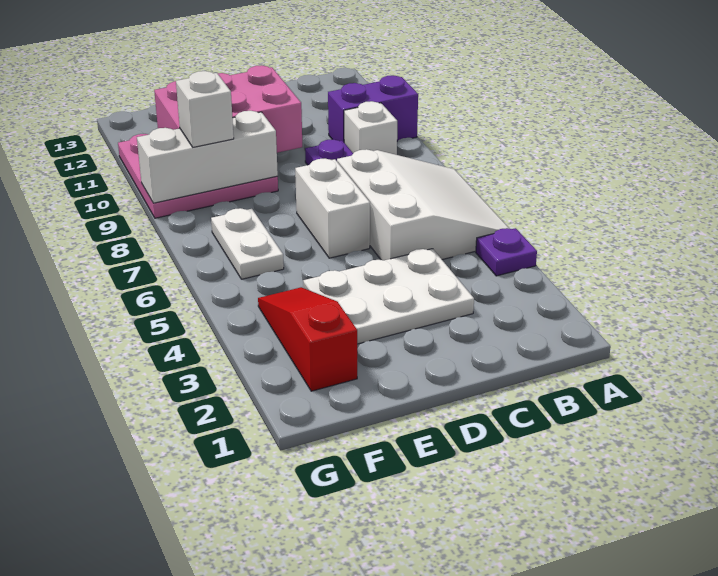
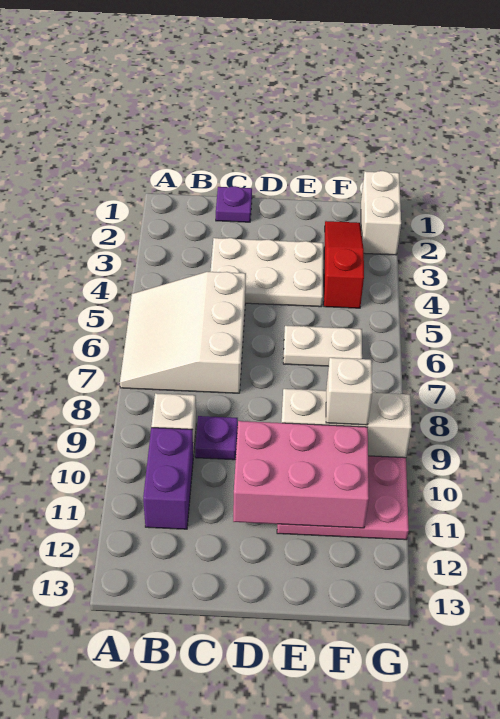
purple 1x1 plate [476,228,537,276] -> purple 1x1 plate moved to [216,186,252,222]
purple 1x2 brick [328,75,418,142] -> purple 1x2 brick turned to [143,428,193,529]
white 1x2 brick [295,159,370,258] -> white 1x2 brick moved to [361,171,401,255]
red 1x3 slope [258,287,357,391] -> red 1x3 slope turned to [324,221,364,308]
white 1x2 plate [211,208,284,279] -> white 1x2 plate turned to [283,326,362,366]

